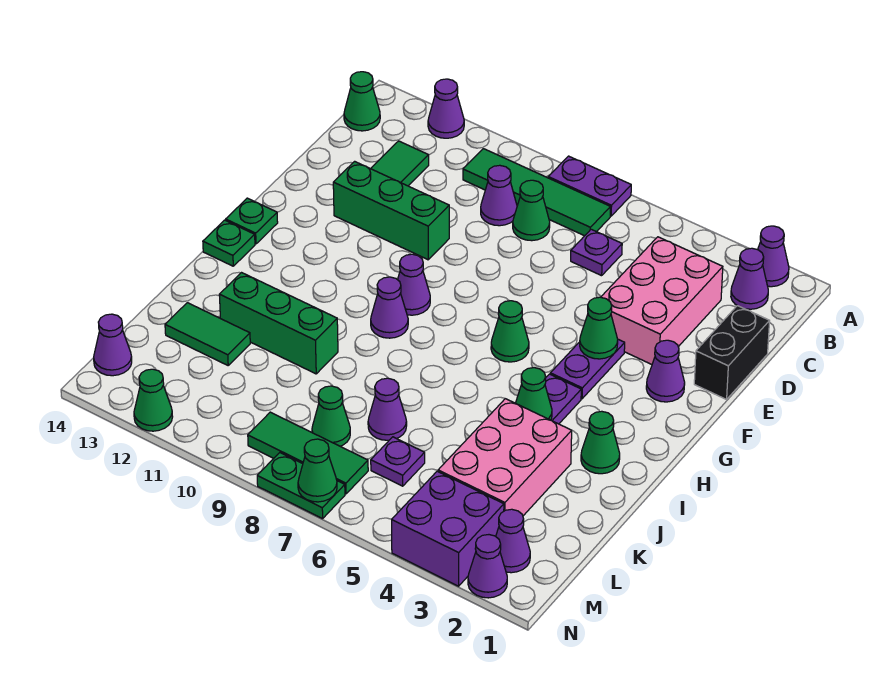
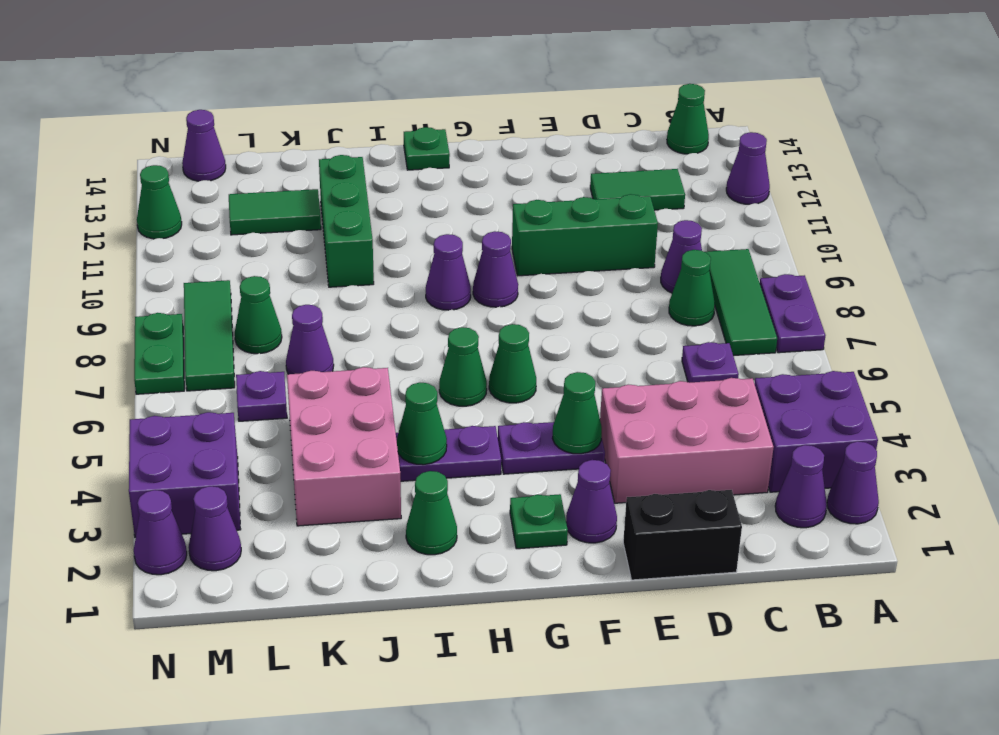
none -> purple 2x2 brick [754,371,878,492]
green 1x4 tile [463,149,611,236] -> green 1x3 tile [706,249,777,356]
green 1x3 brick [333,161,449,260] -> green 1x3 brick turned to [512,194,658,276]
green 1x1 plate [226,198,278,244] -> green 1x1 plate moved to [510,494,568,549]
pink 2x3 brick [438,399,572,516] -> pink 2x3 brick turned to [287,367,401,526]
green 1x2 tile [165,303,250,365] -> green 1x2 tile turned to [229,189,321,235]
green 1x1 cone [298,439,337,502] -> green 1x1 cone moved to [439,327,487,406]

